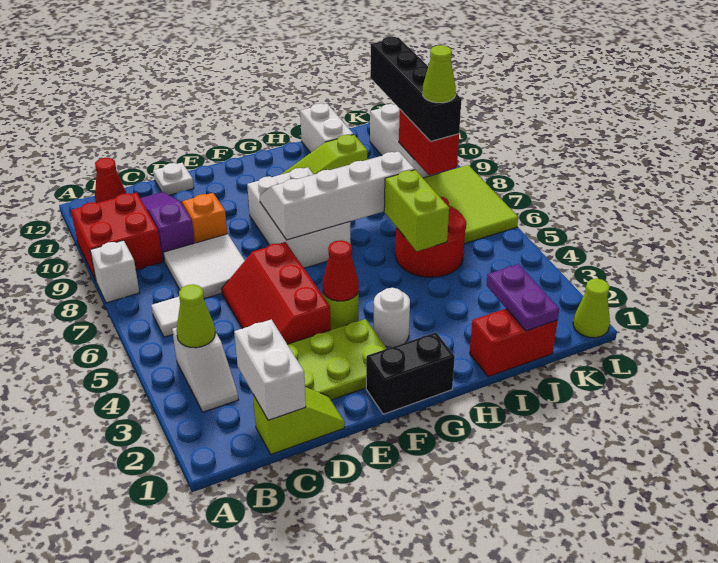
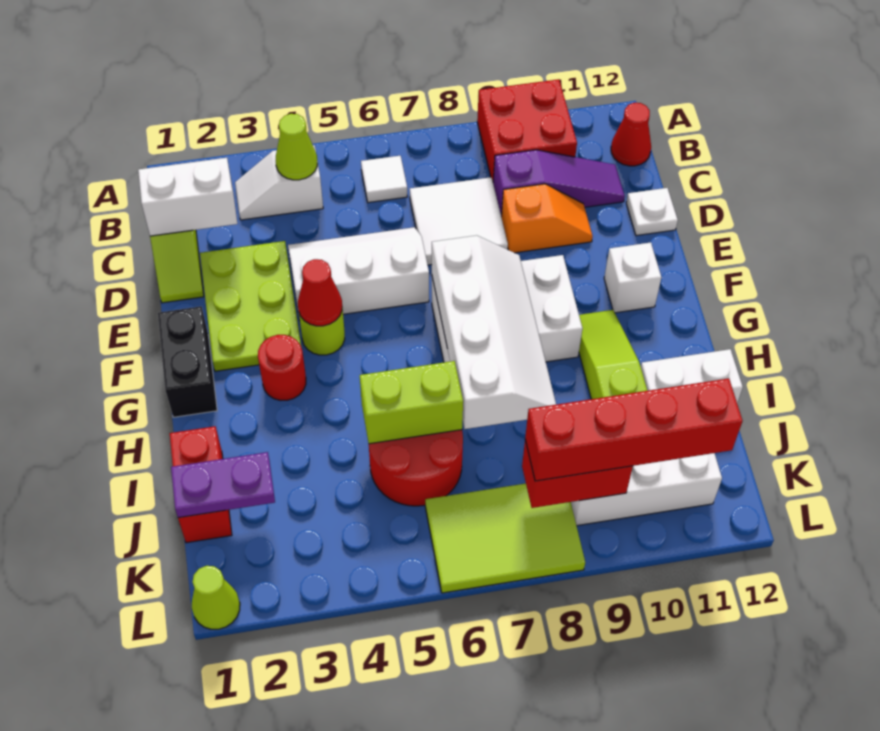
white 1x1 brick [90,240,139,303] -> white 1x1 brick moved to [604,242,661,313]
red 2x3 slope [222,242,331,344] -> white 2x3 slope [288,227,429,320]
white 1x1 round brick [373,288,410,347] -> red 1x1 round brick [258,335,306,400]
black 1x4 brick [370,37,462,141] -> red 1x4 brick [525,378,743,481]
lime 1x1 cone [423,45,456,103] -> none

